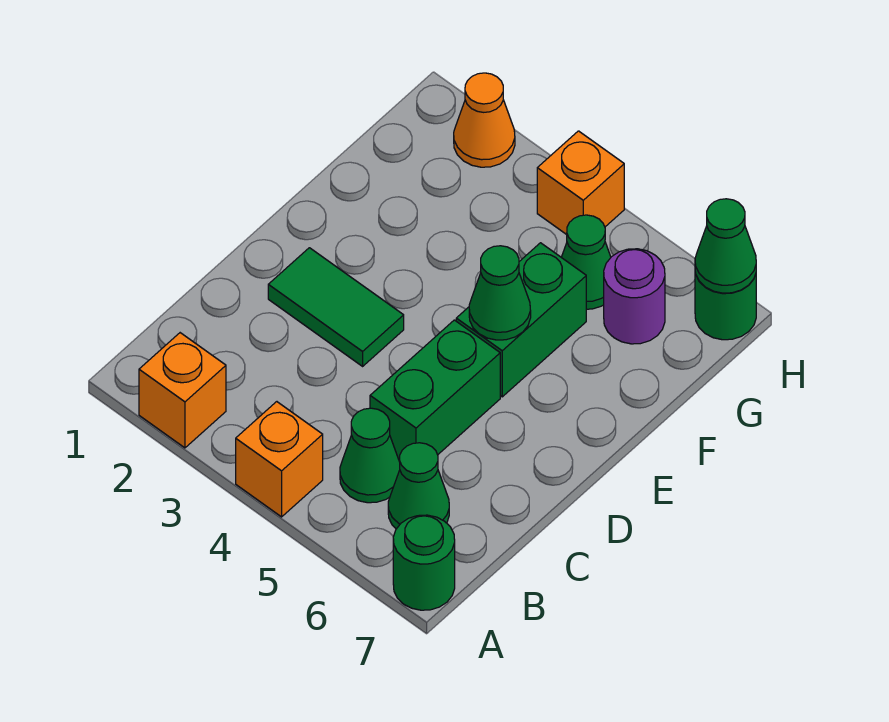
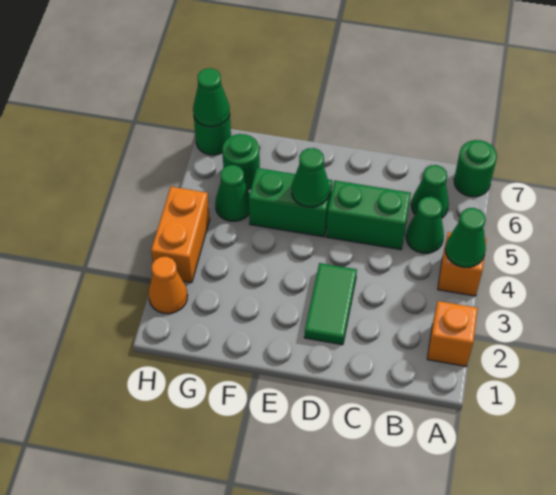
none -> green 1x1 cone [446,208,486,267]
purple 1x1 round brick [604,249,665,344] -> green 1x1 round brick [222,134,260,190]
orange 1x1 brick [537,131,624,235] -> orange 1x2 brick [151,187,210,283]

